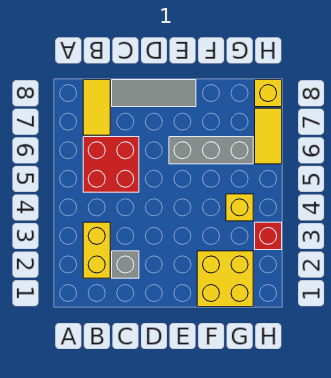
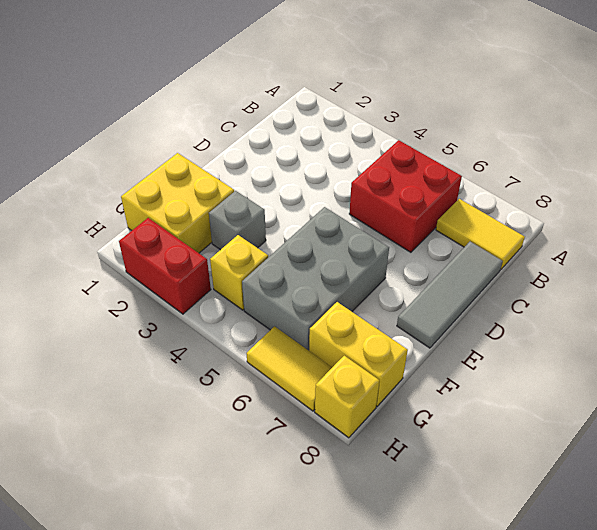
yellow 1x2 brick [83,222,110,278] -> yellow 1x2 brick moved to [309,302,408,406]
grey 1x1 brick [112,251,139,278] -> grey 1x1 brick moved to [209,191,266,250]
grey 1x3 brick [169,137,253,164] -> grey 2x3 brick [242,207,389,350]
red 1x1 brick [255,222,282,250] -> red 1x2 brick [119,218,211,314]

